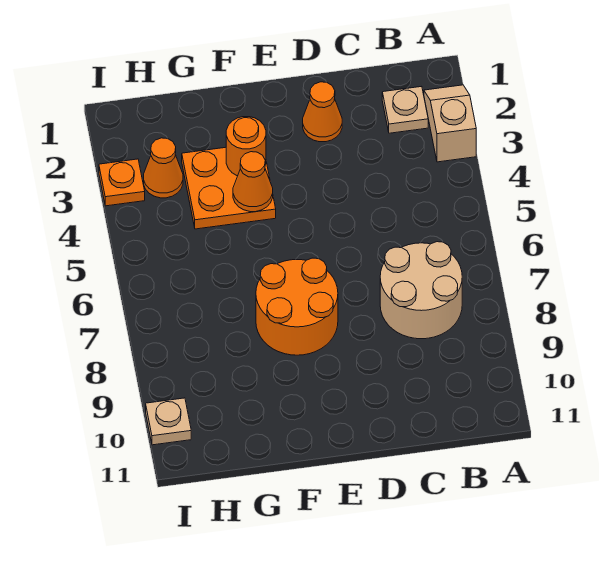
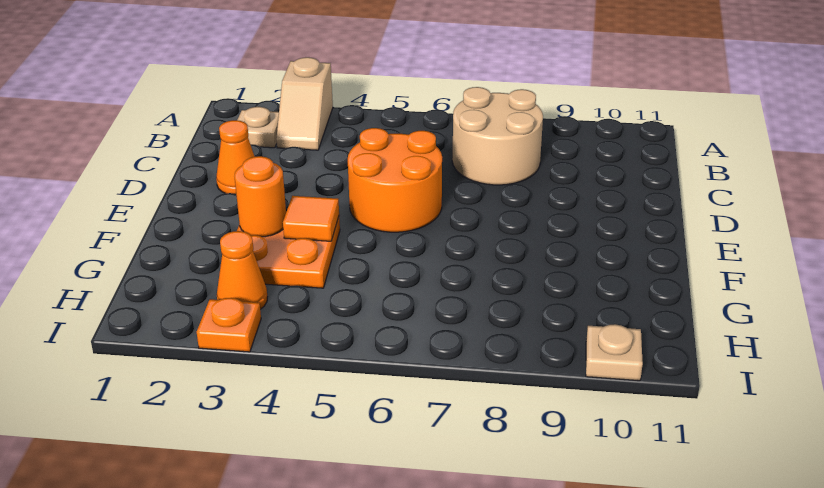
tan 1x2 slope [424,85,476,162] -> tan 1x2 slope turned to [276,57,333,150]
orange 2x2 round brick [256,258,338,355] -> orange 2x2 round brick moved to [348,128,442,232]
orange 1x1 cone [233,152,273,212] -> orange 1x1 tile [283,196,339,241]

